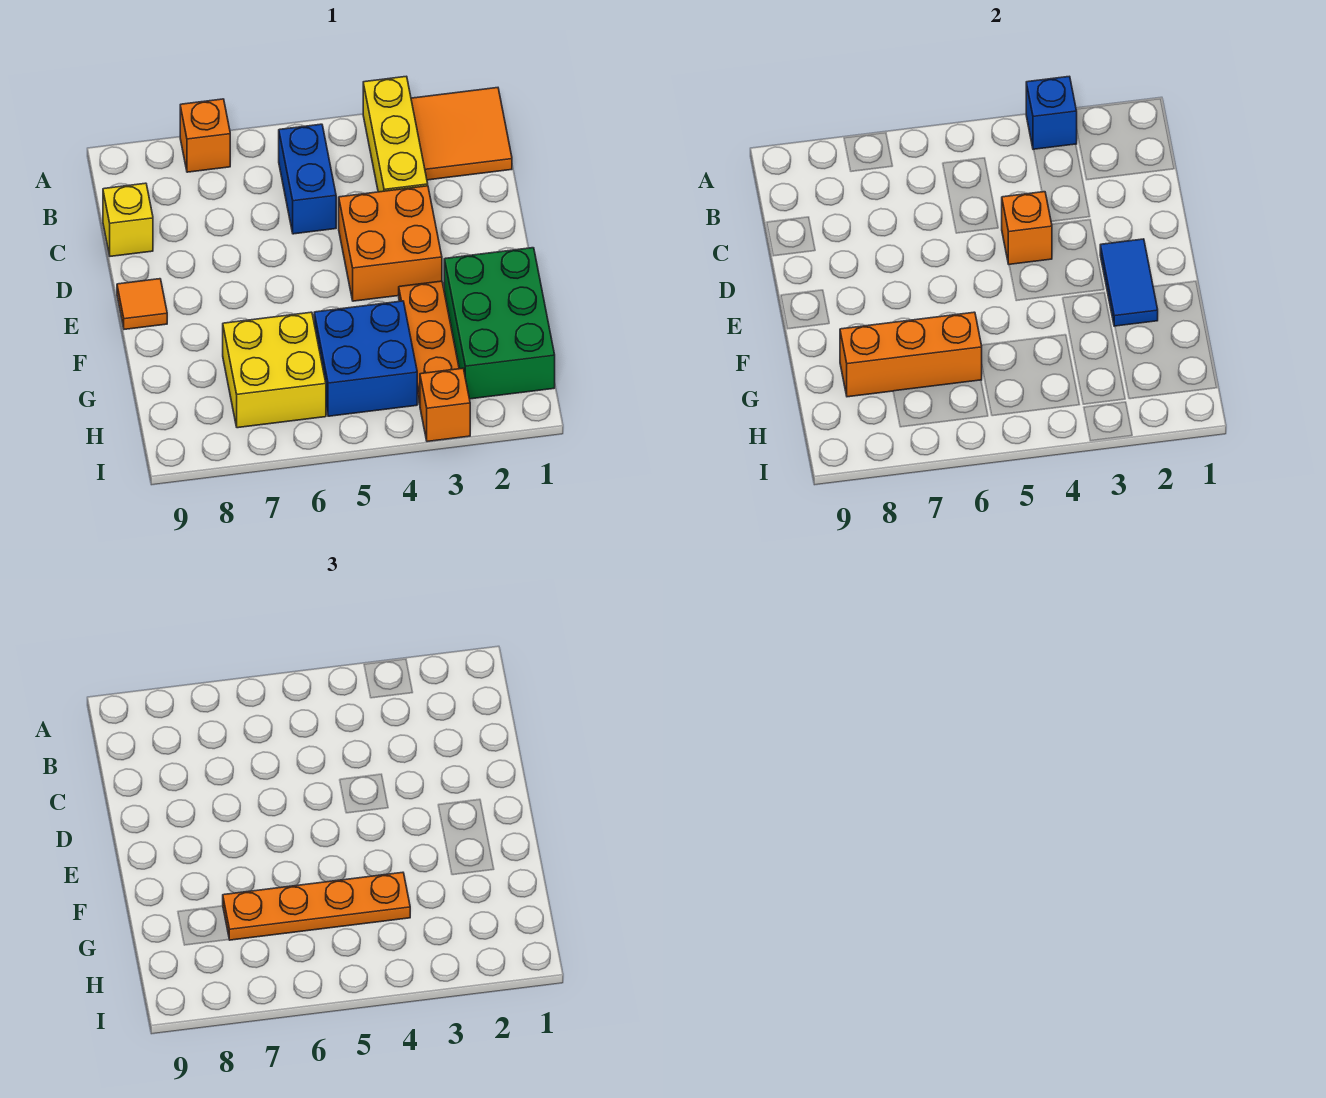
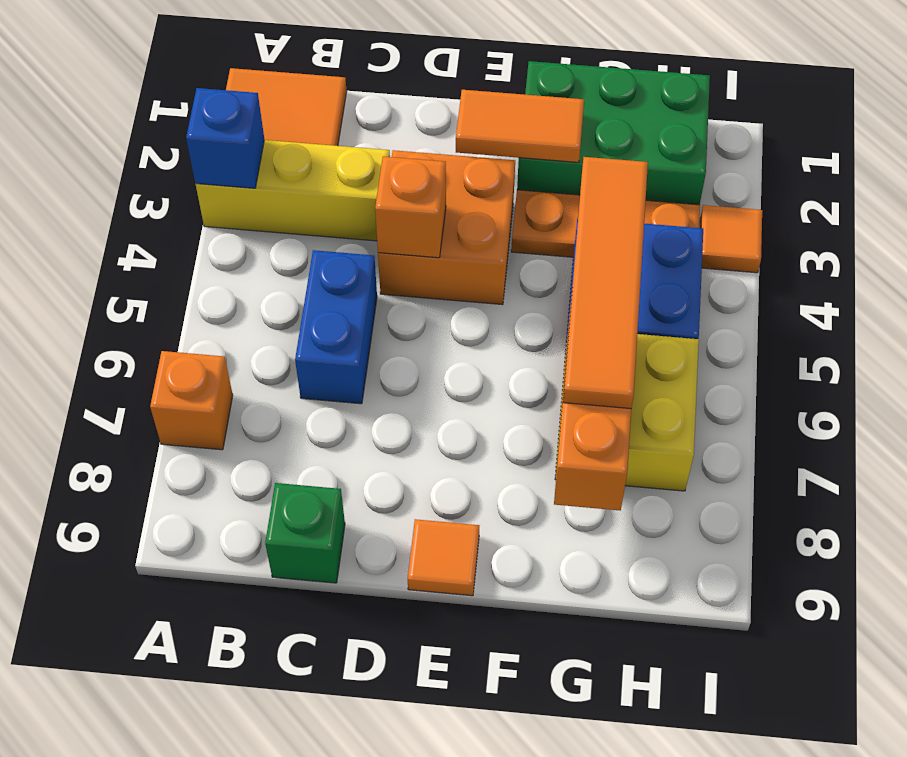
blue 1x2 brick [279,124,336,234] -> blue 1x2 brick turned to [295,250,377,404]
yellow 1x1 brick [103,183,153,256] -> green 1x1 brick [265,483,345,583]
blue 1x2 tile [1100,239,1158,326] -> orange 1x2 tile [456,90,584,162]
orange 1x4 plate [223,872,410,940] -> orange 1x4 tile [563,157,648,409]
orange 1x1 brick [420,368,470,442] -> orange 1x1 tile [700,205,762,273]

